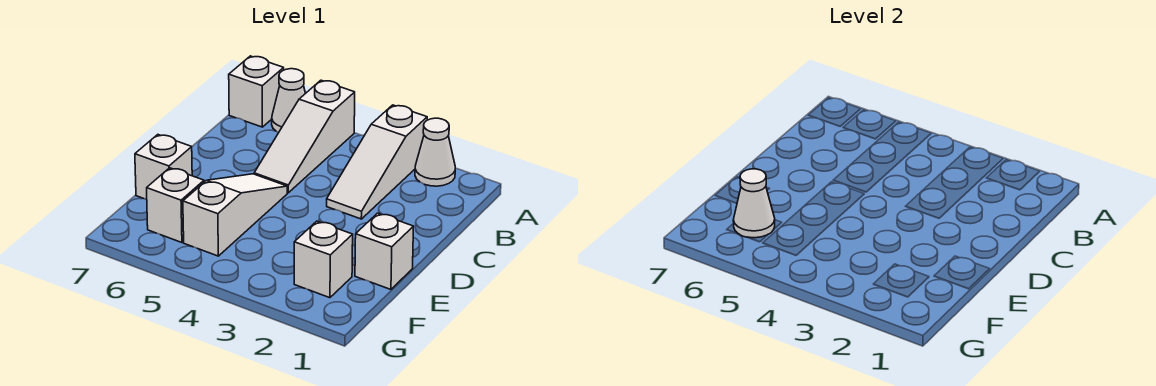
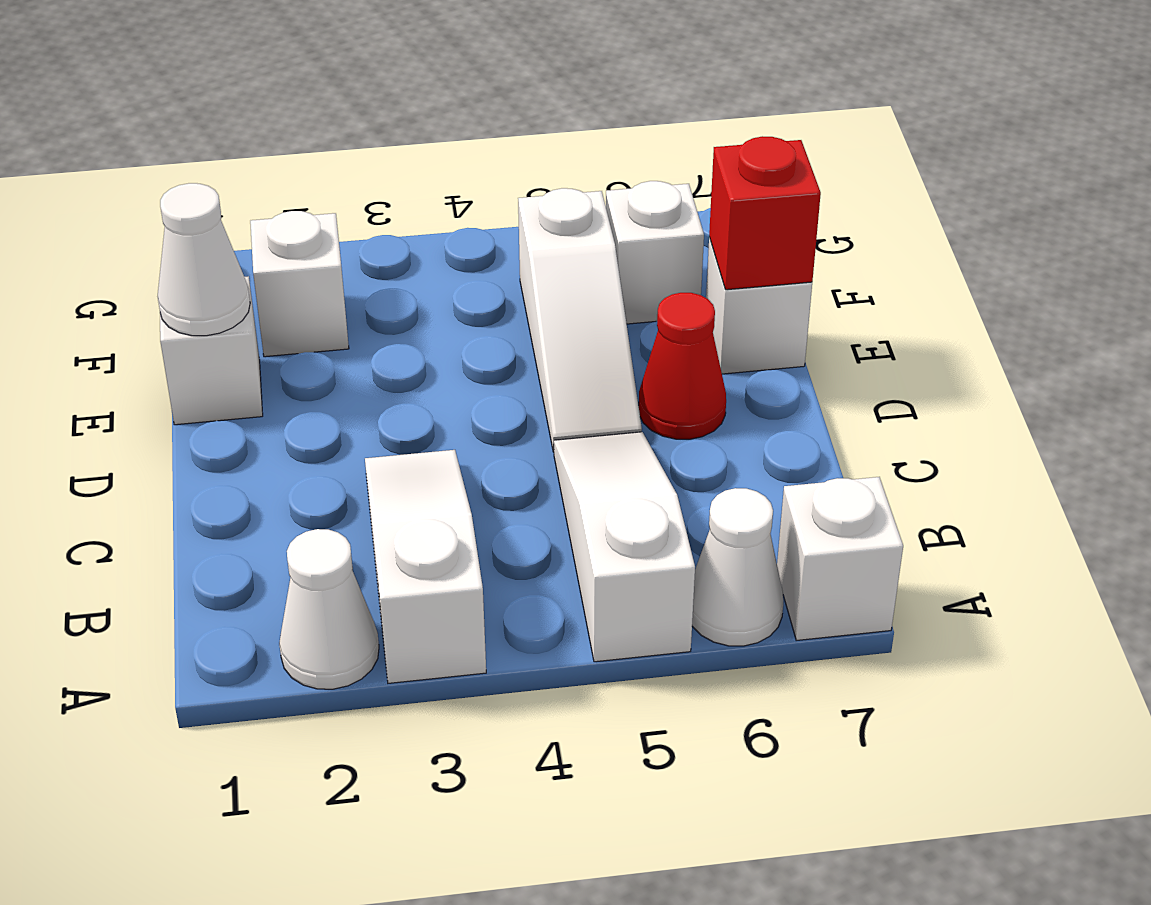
none -> red 1x1 cone [639,293,726,439]
none -> red 1x1 brick [709,136,821,290]
white 1x1 cone [733,169,775,238] -> white 1x1 cone moved to [158,183,250,336]

